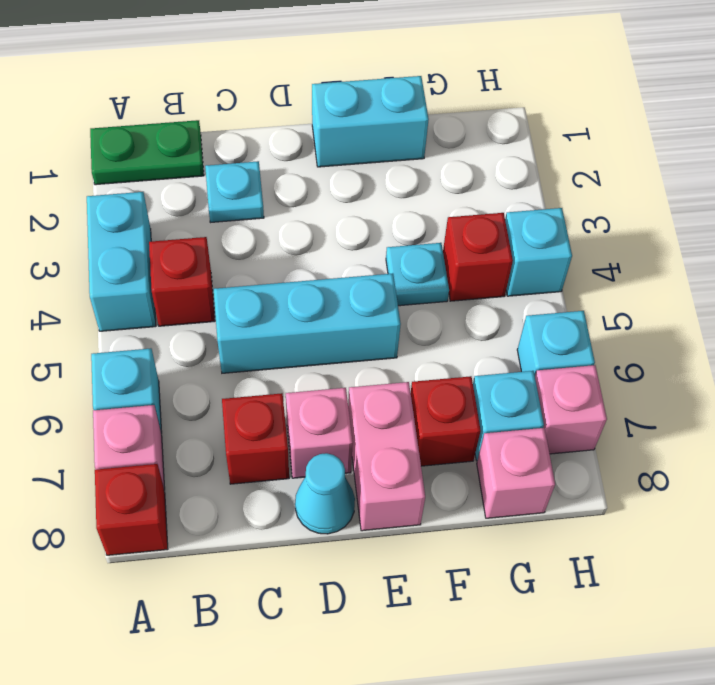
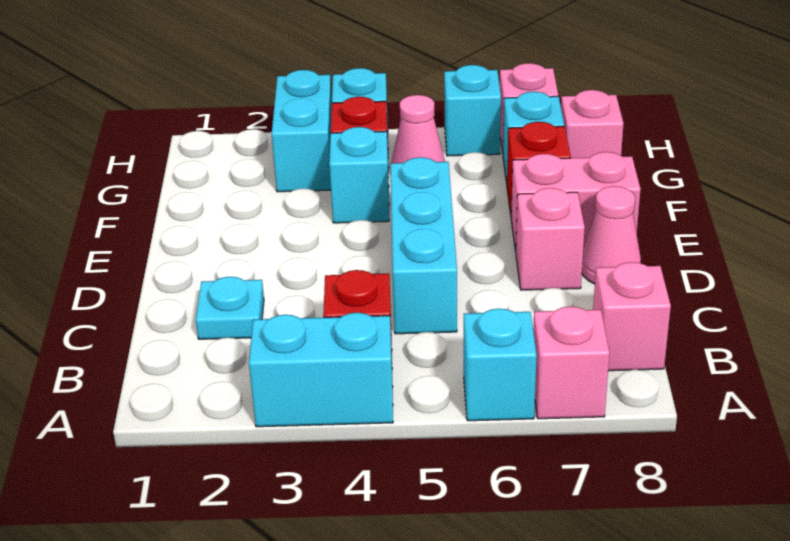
green 1x2 plate [90,120,204,185] -> none
red 1x1 brick [95,464,168,555] -> none
none -> pink 1x1 brick [593,262,671,371]
red 1x1 brick [222,393,289,484] -> none
cyan 1x1 cone [295,453,355,534] -> pink 1x1 cone [582,186,641,284]
cyan 1x2 brick [312,76,429,167] -> cyan 1x2 brick moved to [272,70,332,192]
cyan 1x1 plate [386,243,449,306] -> cyan 1x1 brick [329,127,389,223]
none -> pink 1x1 cone [391,95,445,163]

